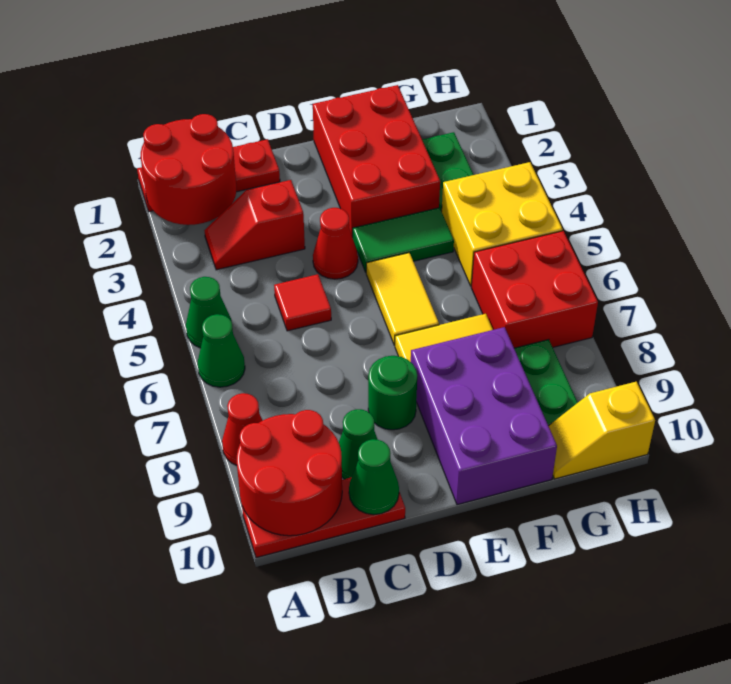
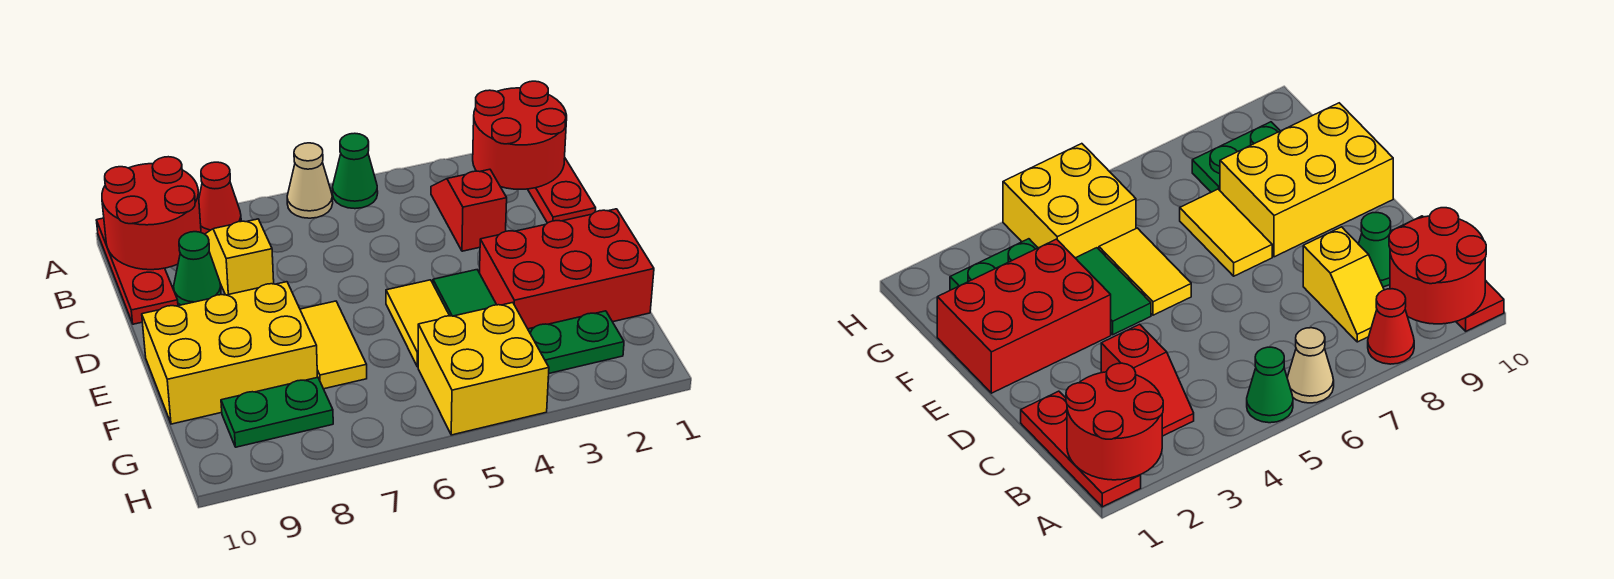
green 1x1 cone [198,314,245,387] -> tan 1x1 cone [287,143,333,218]
red 1x1 tile [274,274,331,331] -> none
green 1x1 cone [349,439,399,515] -> none
red 1x1 cone [313,208,358,279] -> none
green 1x1 round brick [368,356,417,430] -> none
yellow 1x2 tile [366,253,439,345] -> yellow 1x2 tile turned to [386,280,449,367]
purple 2x3 brick [411,327,557,505] -> yellow 2x3 brick [142,282,317,424]
red 2x2 brick [471,231,598,348] -> none
yellow 1x2 slope [549,382,655,479] -> yellow 1x2 slope moved to [205,219,274,295]

